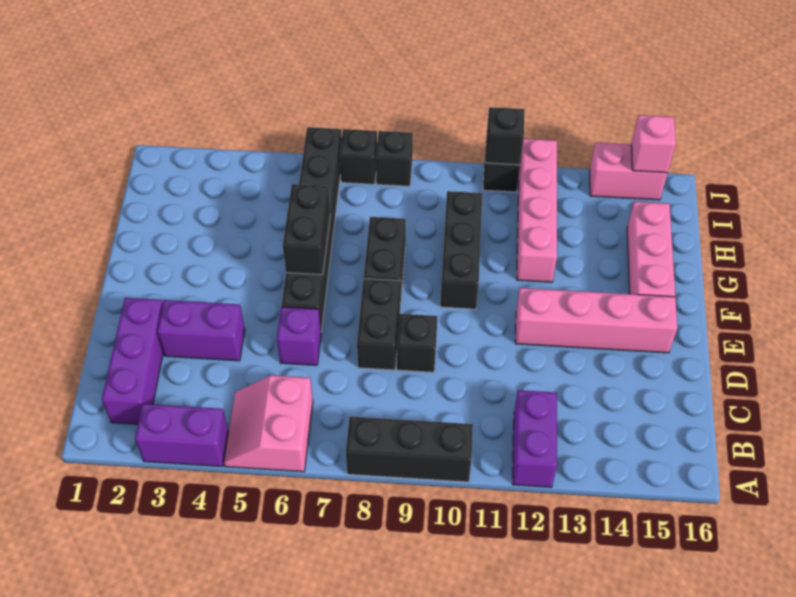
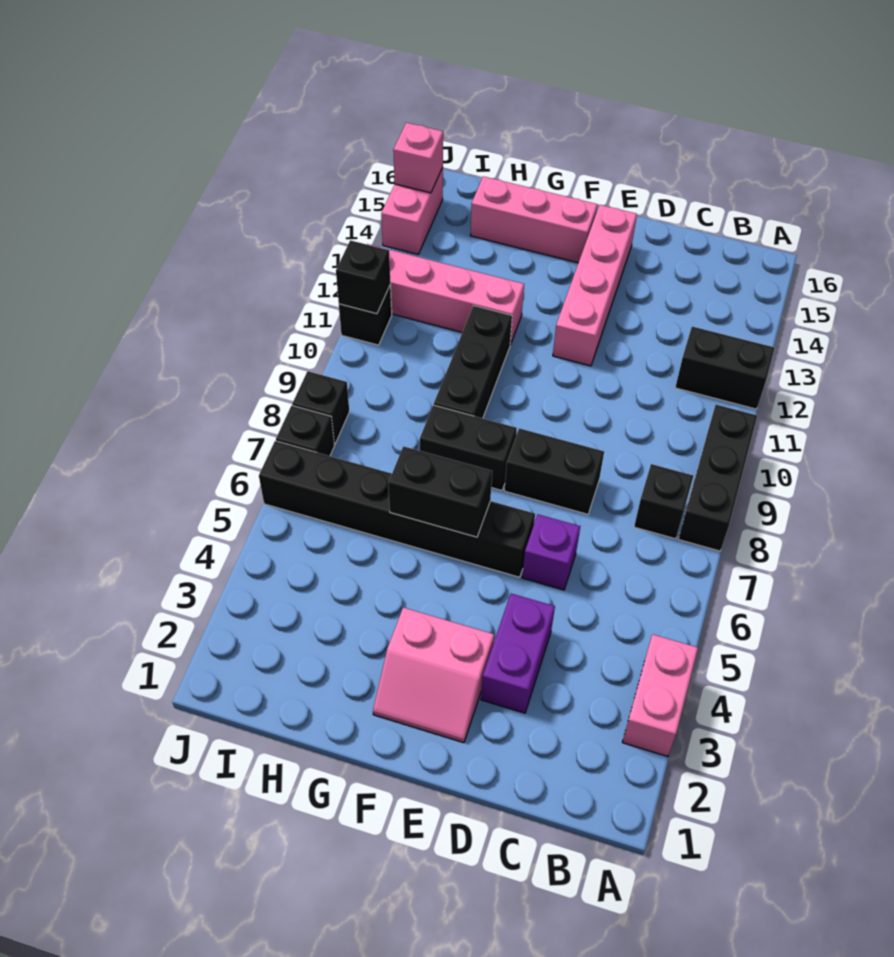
purple 1x2 brick [135,404,228,467] -> pink 1x2 brick [622,634,698,756]
pink 2x2 slope [224,375,313,472] -> pink 2x2 slope moved to [373,608,494,743]
purple 1x2 brick [512,390,557,487] -> black 1x2 brick [675,327,774,409]
purple 1x3 brick [102,298,163,424] -> none
black 1x1 brick [397,314,437,372] -> black 1x1 brick moved to [634,464,693,539]
black 1x3 brick [440,191,482,309] -> black 1x3 brick turned to [434,306,512,418]

